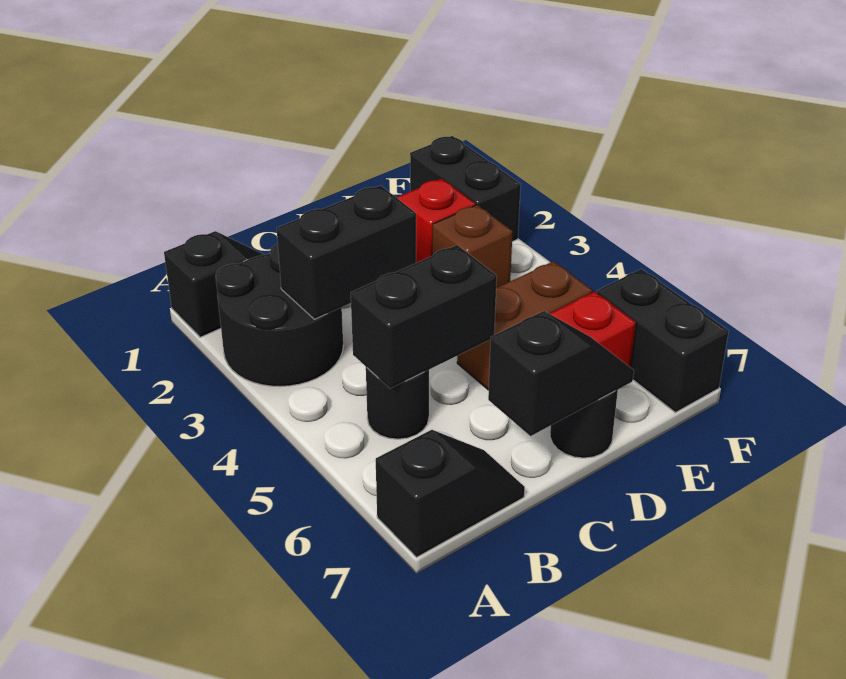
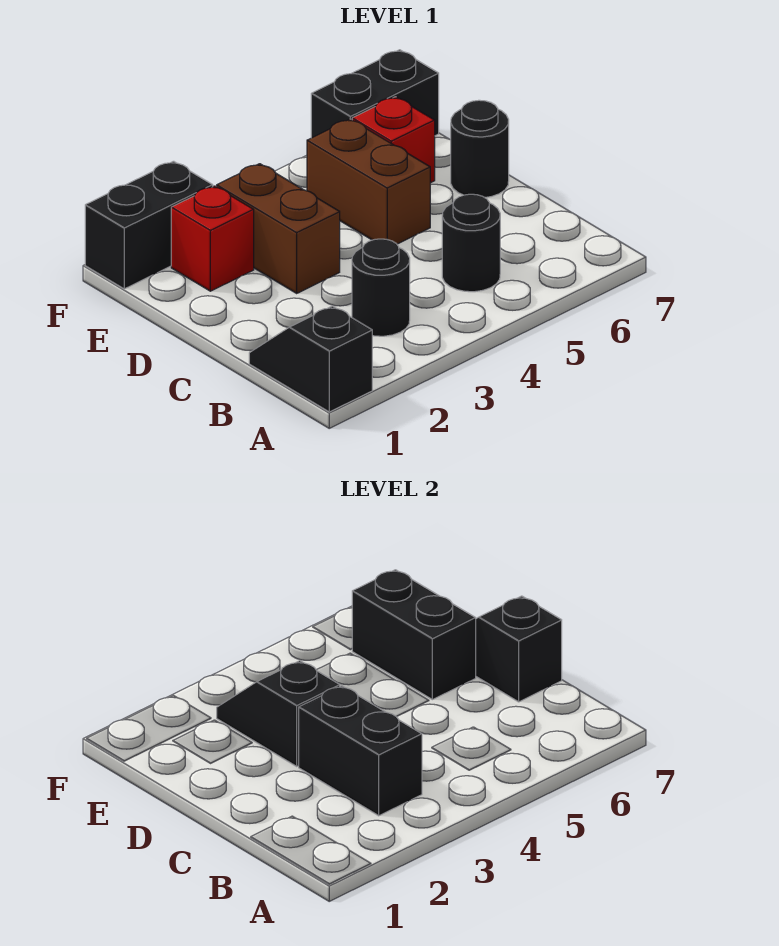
black 2x2 round brick [216,244,343,387] -> black 1x1 round brick [352,239,410,336]
black 1x2 slope [376,430,525,557] -> black 1x2 slope moved to [217,661,340,766]
black 1x2 brick [351,245,497,388] -> black 1x2 brick moved to [352,570,476,700]
brown 1x1 brick [432,205,513,288] -> brown 1x2 brick [217,164,340,293]

